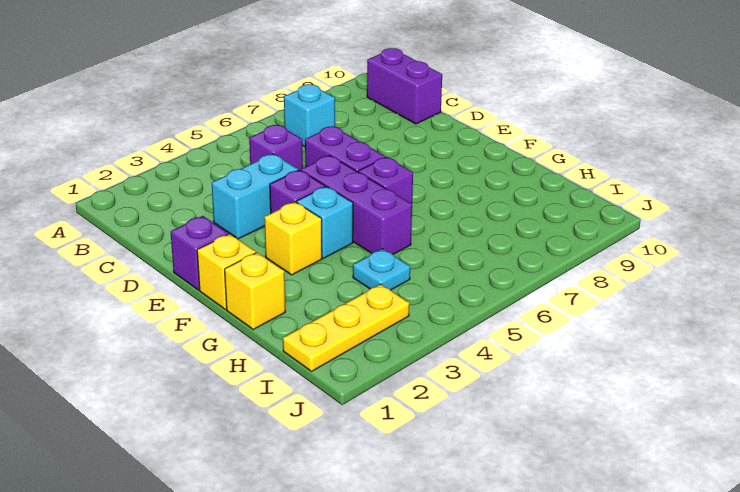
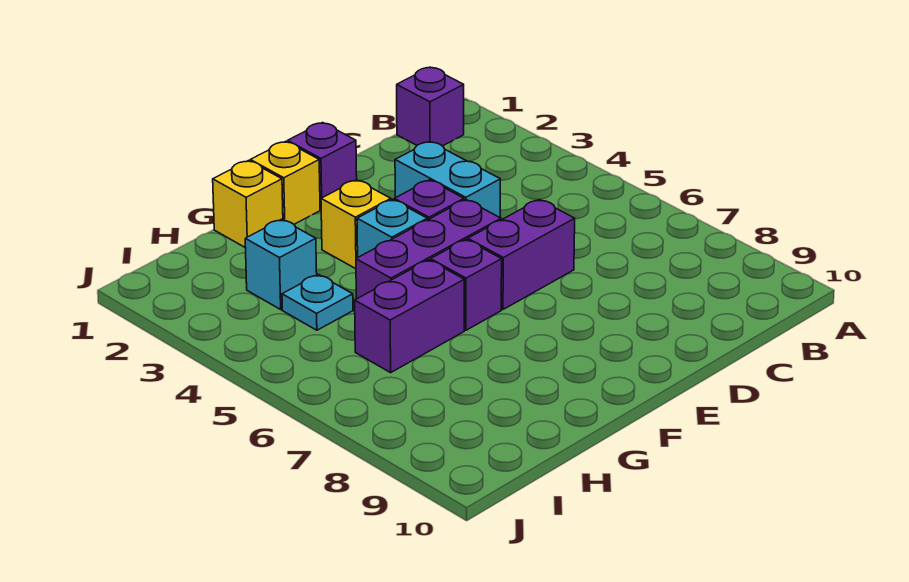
cyan 1x1 brick [284,84,335,147] -> cyan 1x1 brick moved to [245,219,317,309]
purple 1x2 brick [367,48,442,124] -> purple 1x2 brick moved to [355,260,464,373]
purple 1x1 brick [249,125,303,170] -> purple 1x1 brick moved to [397,67,464,146]
yellow 1x3 plate [283,284,409,371] -> none

